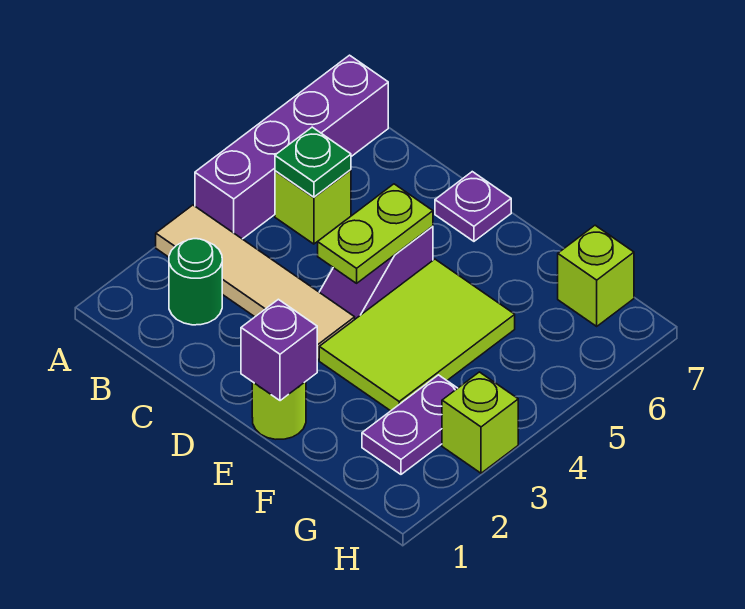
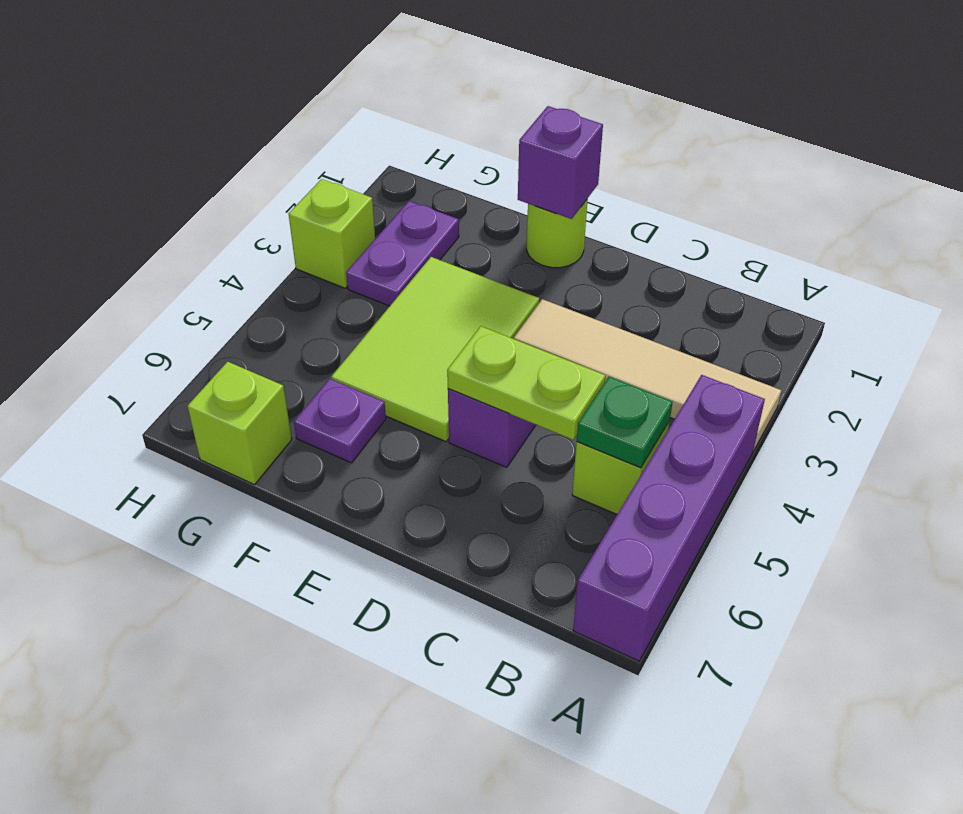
green 1x1 round brick [169,239,222,325] -> none
lime 1x2 plate [318,184,433,283] -> lime 1x2 plate turned to [447,326,605,440]
purple 1x1 plate [435,172,511,241] -> purple 1x1 plate moved to [294,379,386,463]

